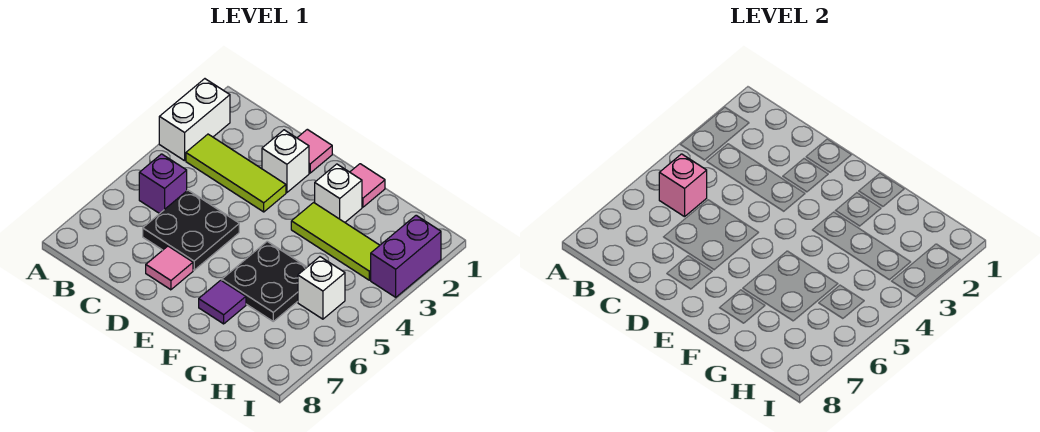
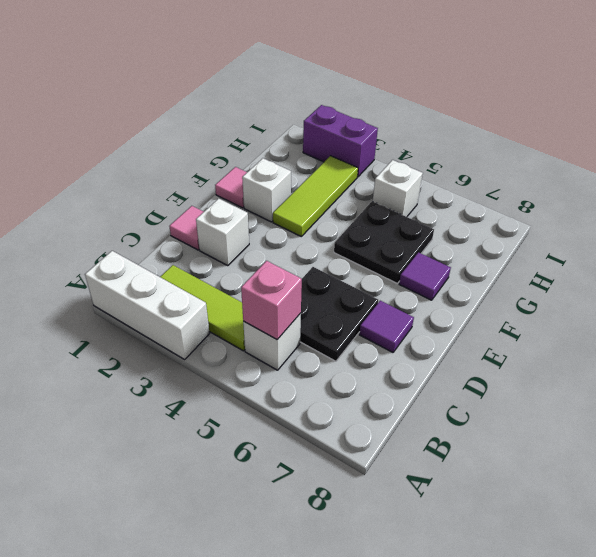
white 1x2 brick [159,79,230,161] -> white 1x3 brick [85,251,210,359]
lime 1x3 tile [186,134,286,212] -> lime 1x3 tile turned to [160,265,245,351]
purple 1x1 brick [139,154,187,214] -> white 1x1 brick [243,313,301,370]
pink 1x1 tile [146,246,193,290] -> purple 1x1 tile [359,301,414,352]

